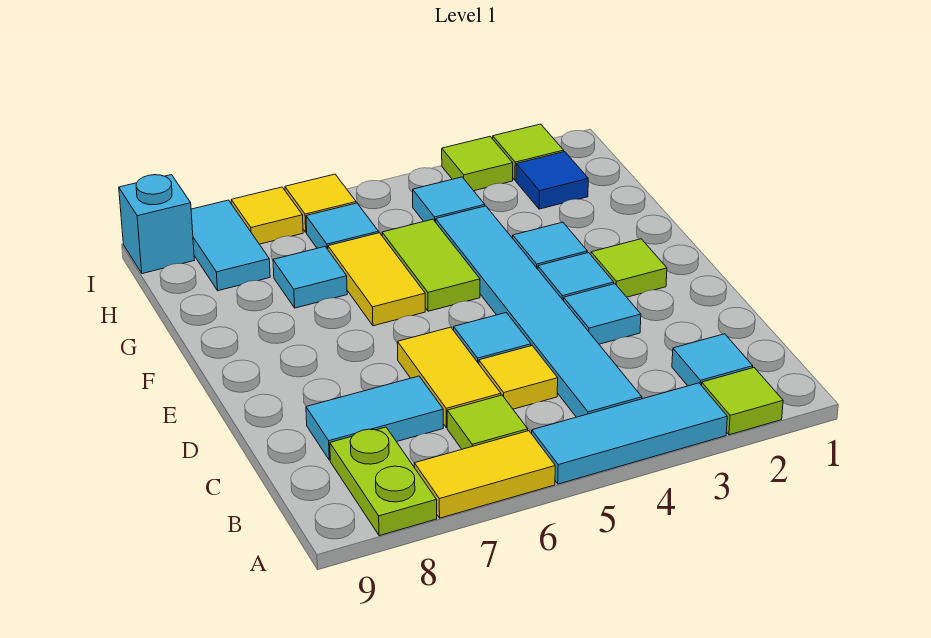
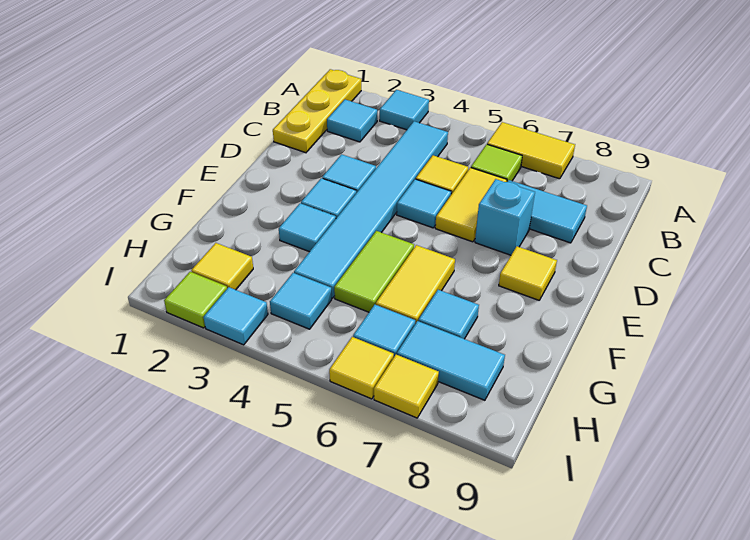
none -> yellow 1x3 plate [273,69,361,153]
lime 1x1 tile [702,368,783,435] -> none
cyan 1x3 tile [532,383,727,484] -> cyan 1x1 tile [380,90,429,130]
lime 1x2 plate [330,427,437,536] -> none
lime 1x1 tile [591,239,667,297] -> none
none -> yellow 1x1 tile [499,246,557,300]
blue 1x1 tile [516,152,588,209] -> yellow 1x1 tile [191,243,253,290]
cyan 1x2 tile [191,200,270,291] -> cyan 1x2 tile turned to [397,321,505,400]
lime 1x1 tile [442,137,513,191] -> cyan 1x1 tile [204,287,268,345]
cyan 1x1 brick [119,175,194,274] -> cyan 1x1 brick moved to [475,179,535,255]

